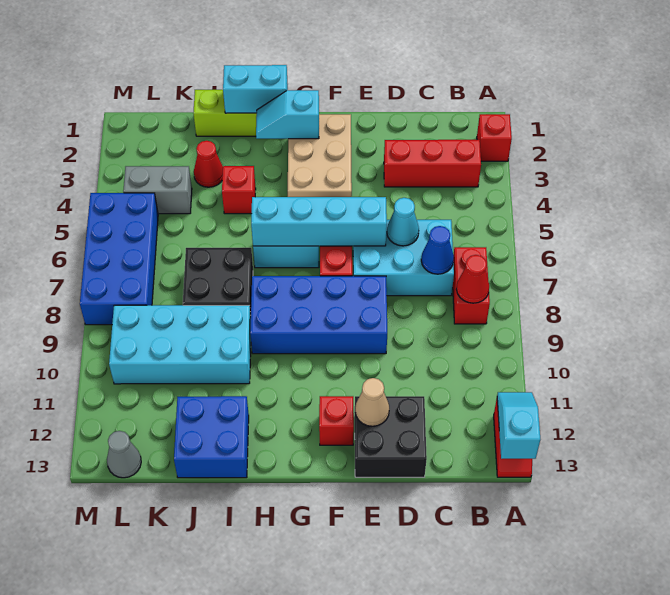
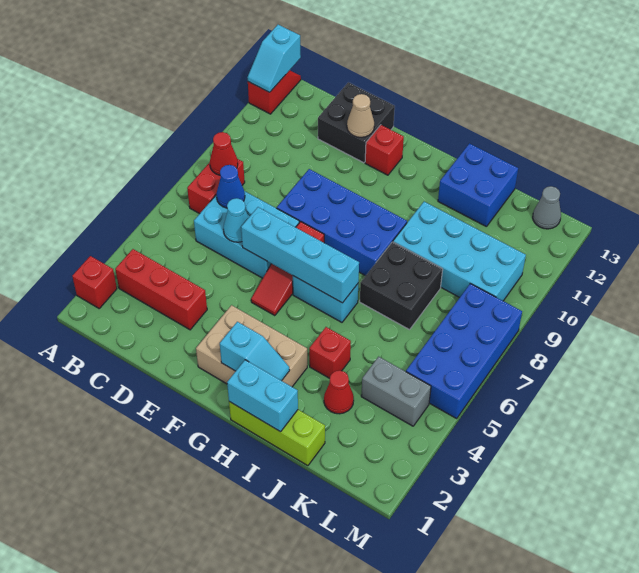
tan 2x3 brick [288,114,352,197] -> tan 2x3 brick turned to [196,305,307,387]

